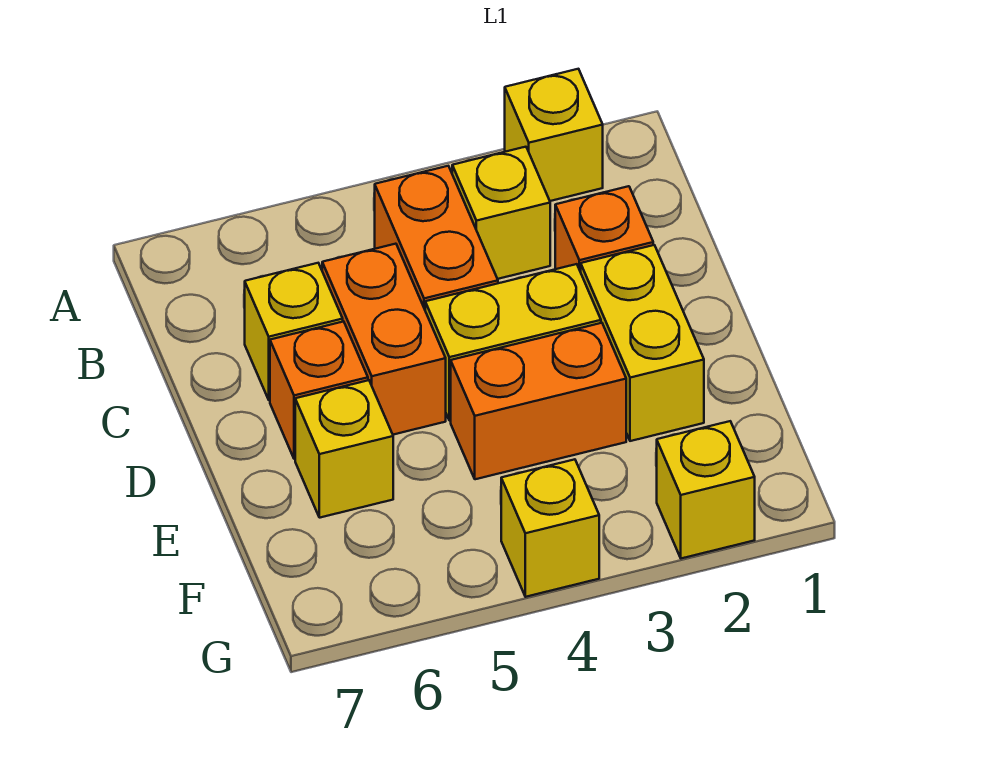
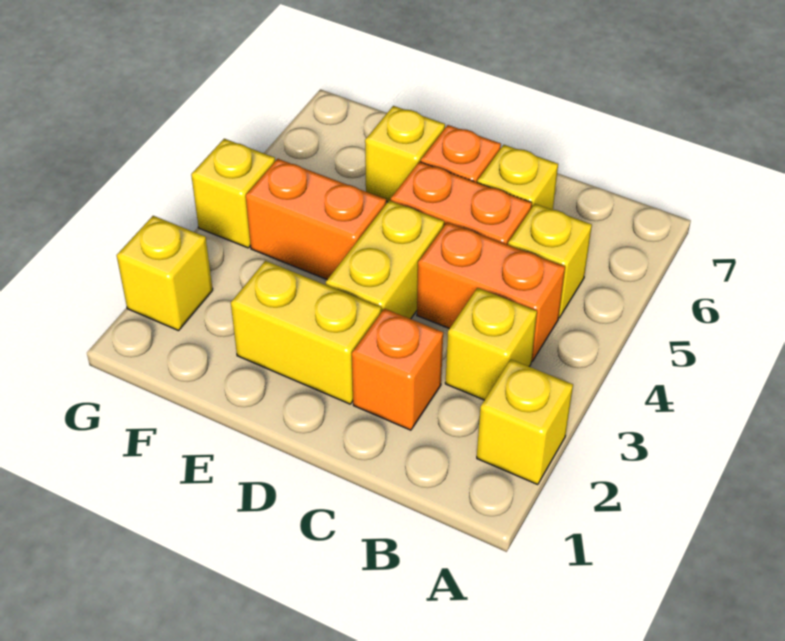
none -> yellow 1x1 brick [508,204,592,318]
orange 1x2 brick [451,323,626,479] -> orange 1x2 brick turned to [246,159,386,280]

